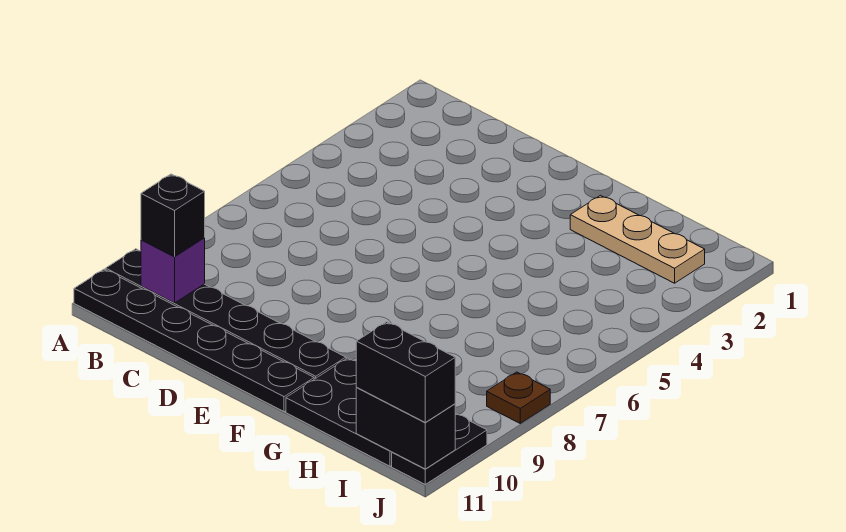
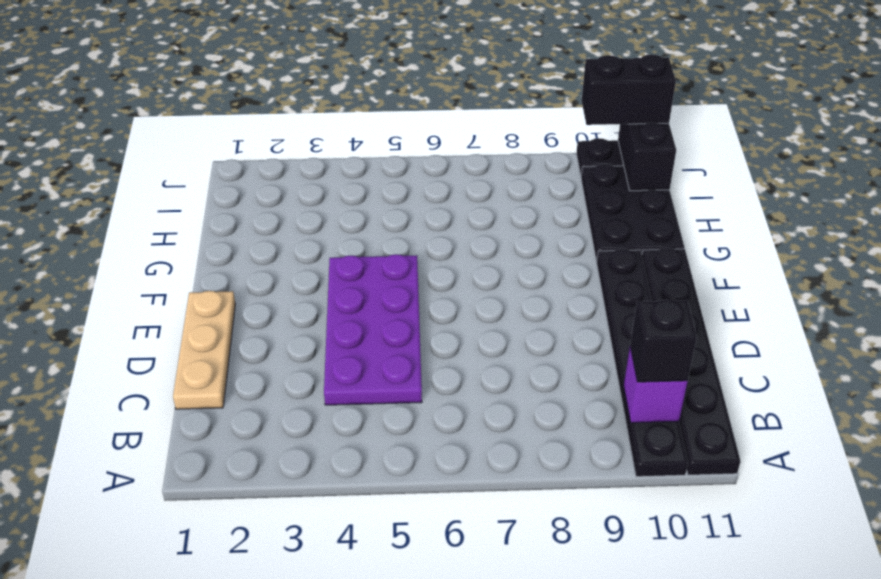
none -> purple 2x4 plate [324,254,422,405]
tan 1x3 plate [570,195,705,283] -> tan 1x3 plate moved to [173,291,235,409]
black 1x2 brick [356,322,455,422] -> black 1x2 brick turned to [582,54,676,125]
brown 1x1 plate [487,372,550,423] -> none

